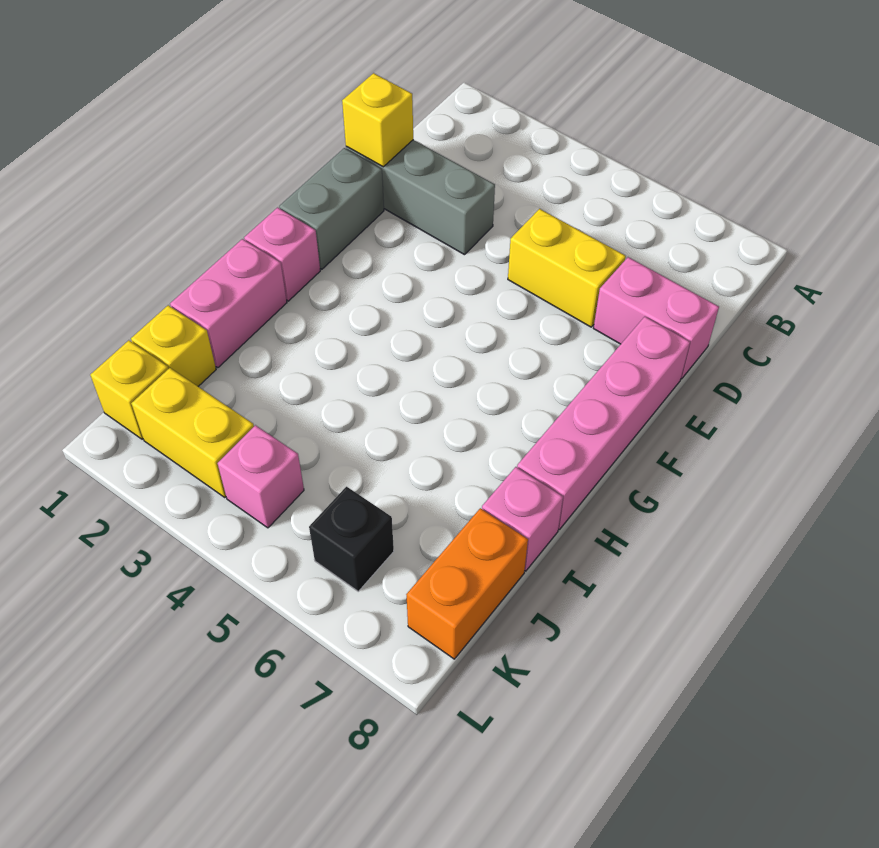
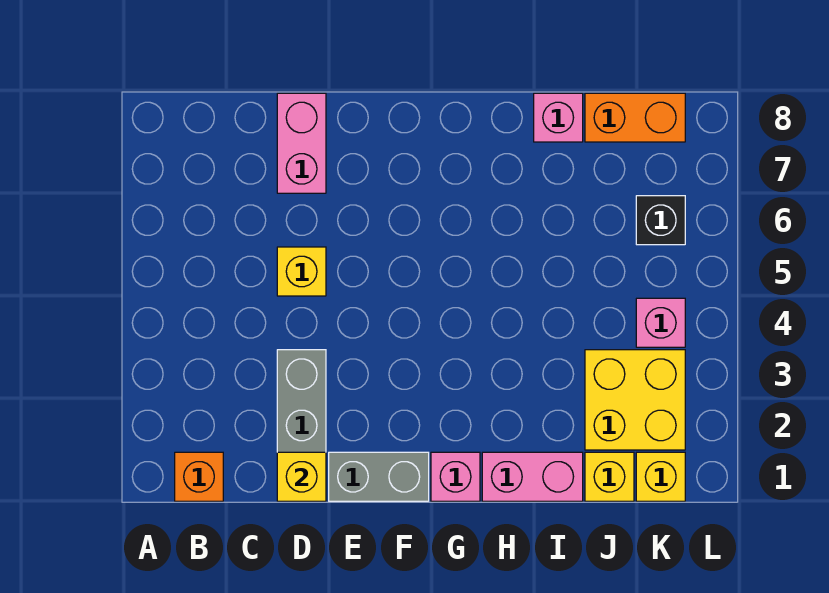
none -> orange 1x1 brick [175,452,223,501]
yellow 1x2 brick [508,209,626,327] -> yellow 1x1 brick [277,247,326,296]
pink 1x4 brick [517,317,690,529] -> none
yellow 1x2 brick [131,368,254,497] -> yellow 2x2 brick [585,350,685,450]

